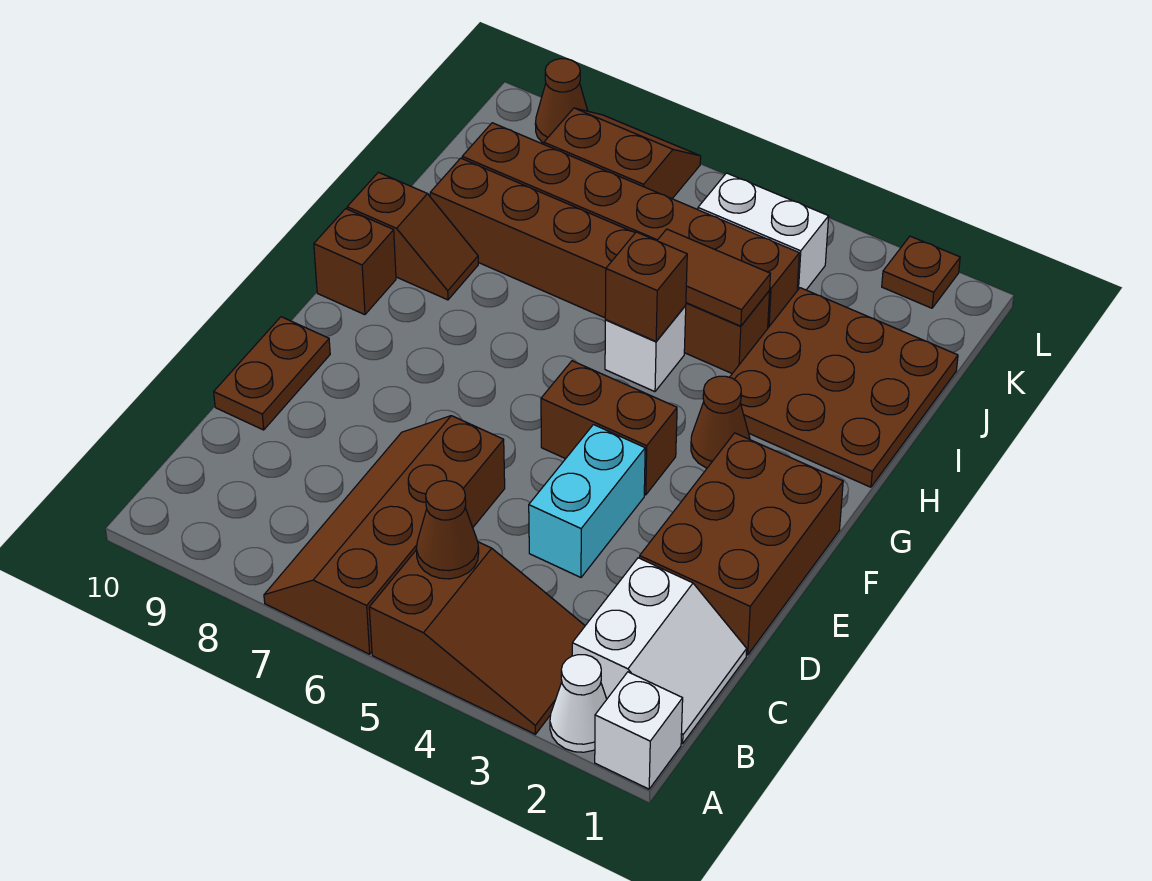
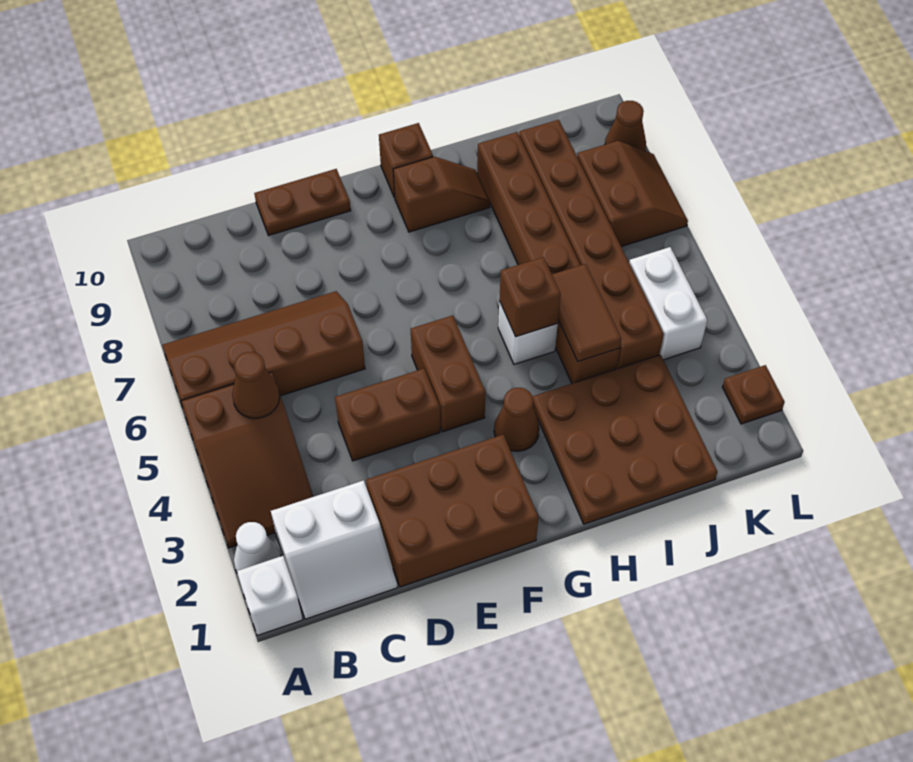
cyan 1x2 brick [529,425,645,577] -> brown 1x2 brick [335,369,440,461]
brown 1x2 slope [347,172,478,300] -> brown 1x2 slope turned to [393,157,490,232]

